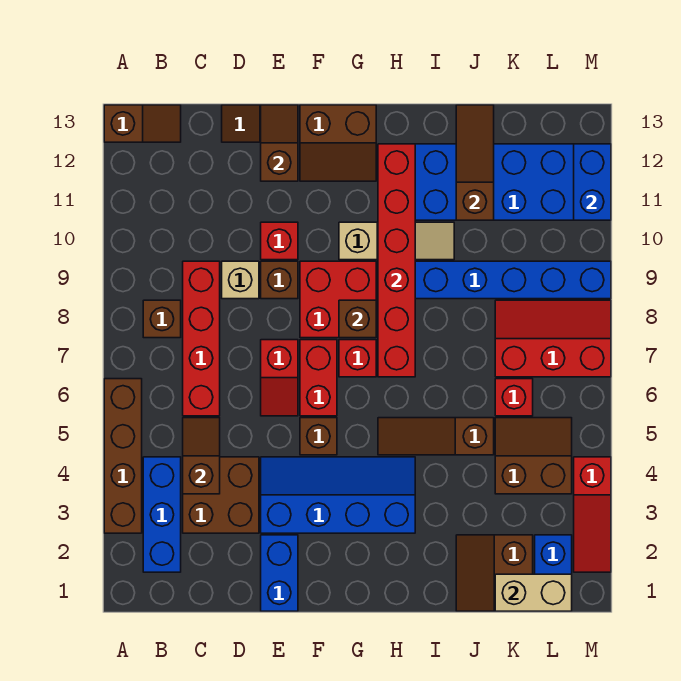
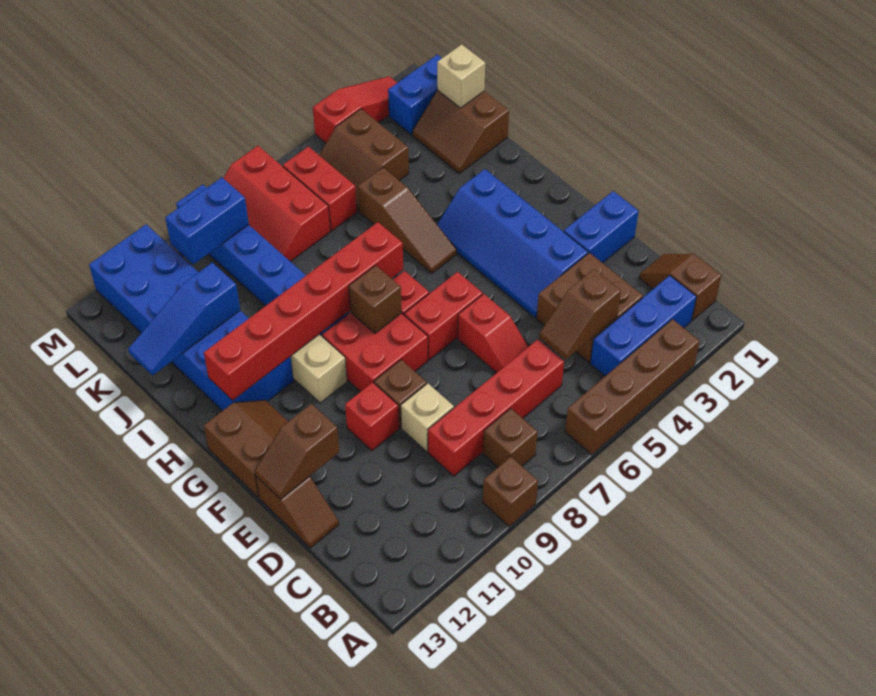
brown 1x2 slope [104,105,181,142] -> brown 1x2 slope moved to [639,254,721,320]
red 1x2 slope [261,340,298,416] -> red 1x2 slope turned to [458,294,528,373]
brown 1x1 brick [300,418,337,455] -> brown 1x1 brick moved to [483,457,538,526]
brown 2x2 slope [456,535,533,611] -> brown 2x2 slope turned to [412,90,509,173]
brown 1x3 slope [456,105,494,220] -> blue 1x3 slope [128,263,240,375]
tan 1x2 brick [495,574,572,611] -> tan 1x1 brick [437,44,485,108]
red 1x1 brick [495,379,533,416] -> red 1x2 brick [283,147,357,231]
blue 1x2 brick [574,144,611,220] -> blue 1x2 brick moved to [165,178,249,265]

